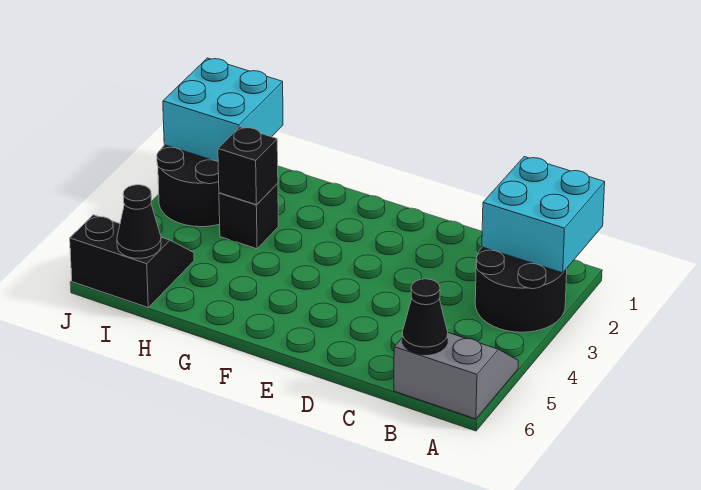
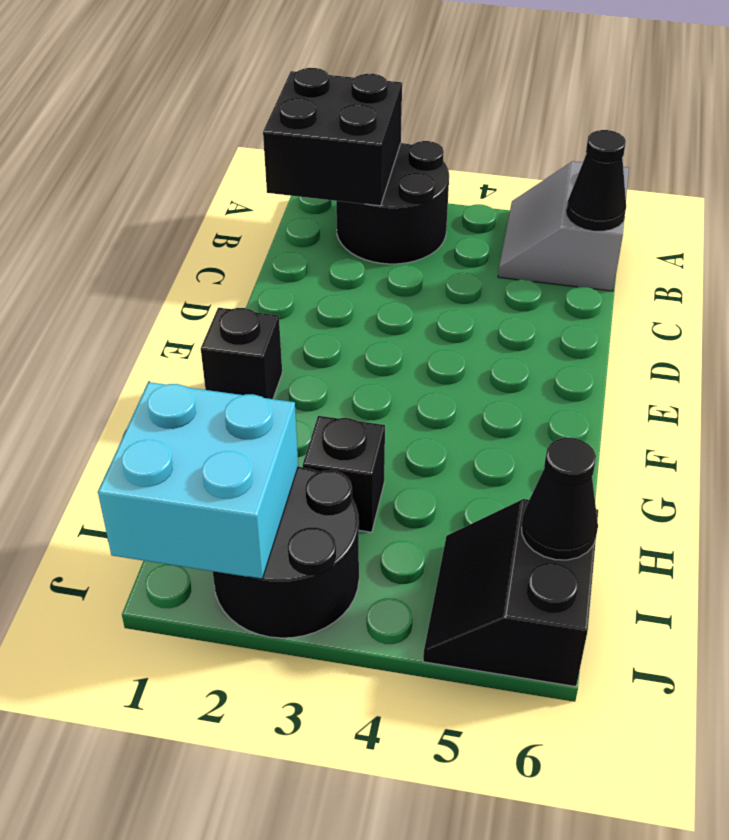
cyan 2x2 brick [482,157,605,273] -> black 2x2 brick [263,68,402,206]
black 1x1 brick [218,127,278,205] -> black 1x1 brick moved to [201,308,282,399]

